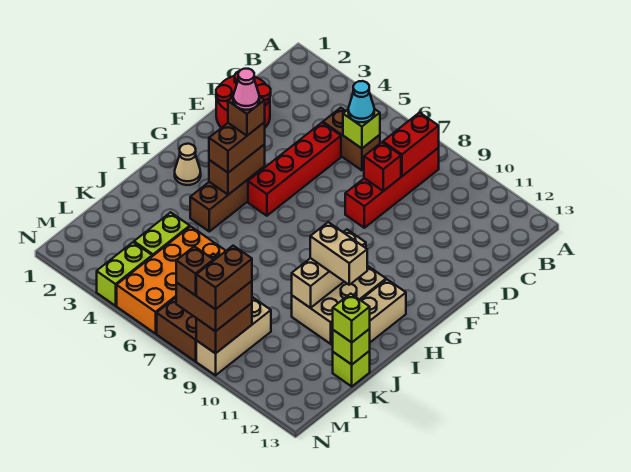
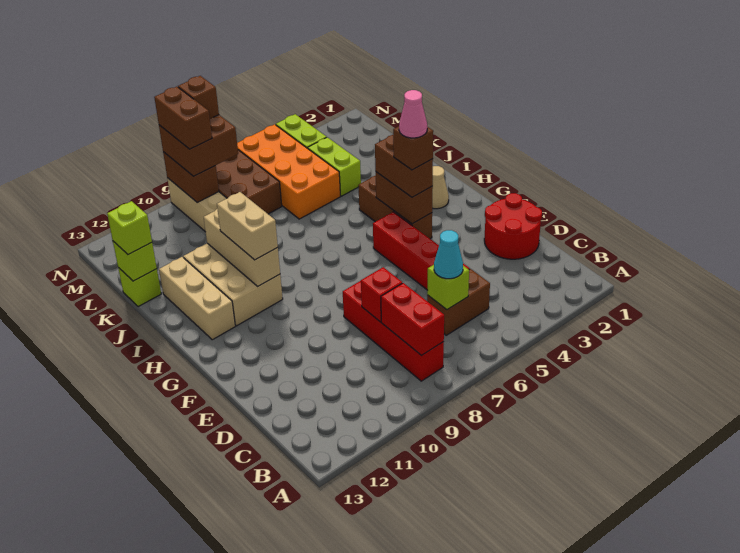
tan 1x2 brick [310,222,367,285] -> tan 1x2 brick turned to [217,192,278,260]

